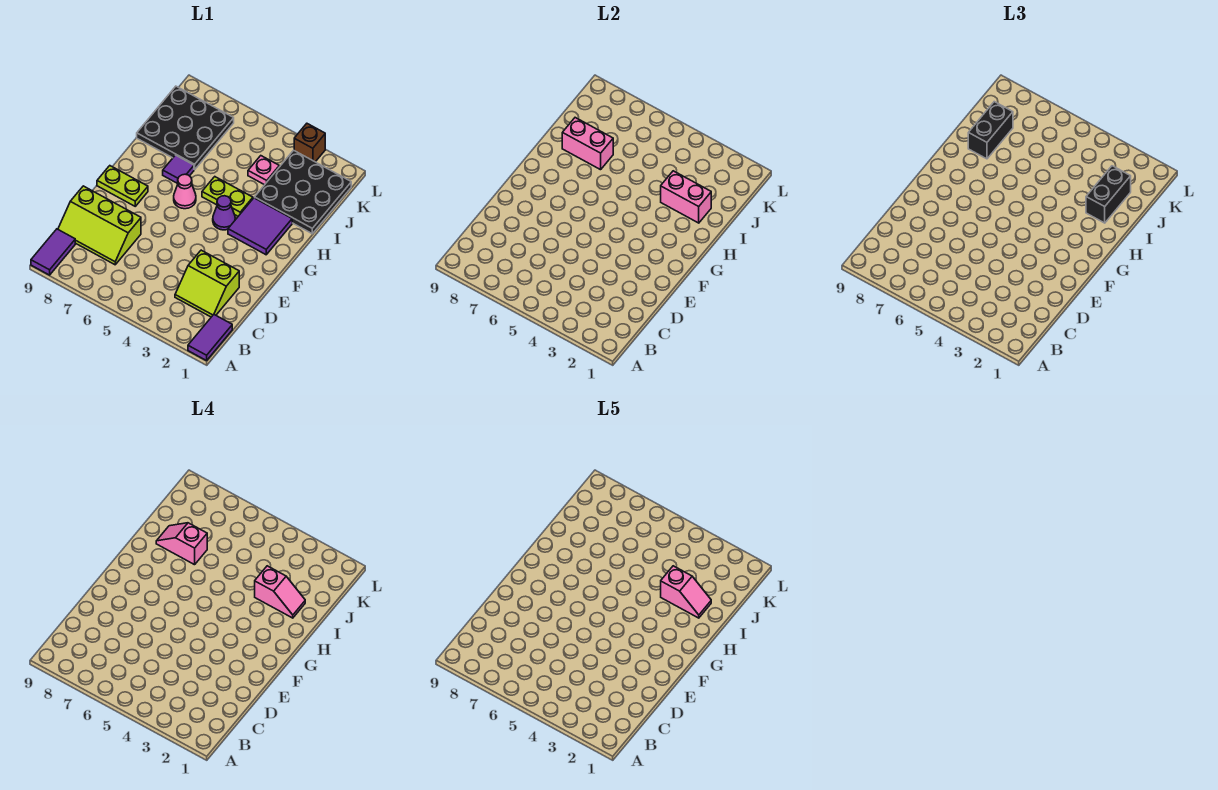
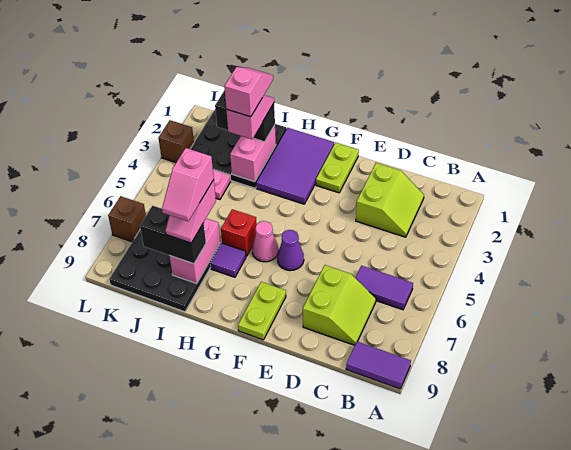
purple 1x2 tile [188,315,232,361] -> purple 1x2 tile moved to [355,266,413,310]
lime 2x3 slope [58,186,141,265] -> lime 2x2 slope [303,265,376,345]
purple 2x2 tile [228,198,292,255] -> purple 2x3 tile [256,128,334,204]
purple 1x1 cone [213,196,235,230] -> purple 1x1 cone moved to [277,230,304,271]
lime 1x2 plate [202,177,253,216] -> lime 1x2 plate moved to [316,143,359,193]
none -> red 1x1 brick [221,209,257,256]
none -> pink 1x2 slope [162,148,214,221]
none -> brown 1x1 brick [108,196,146,242]

